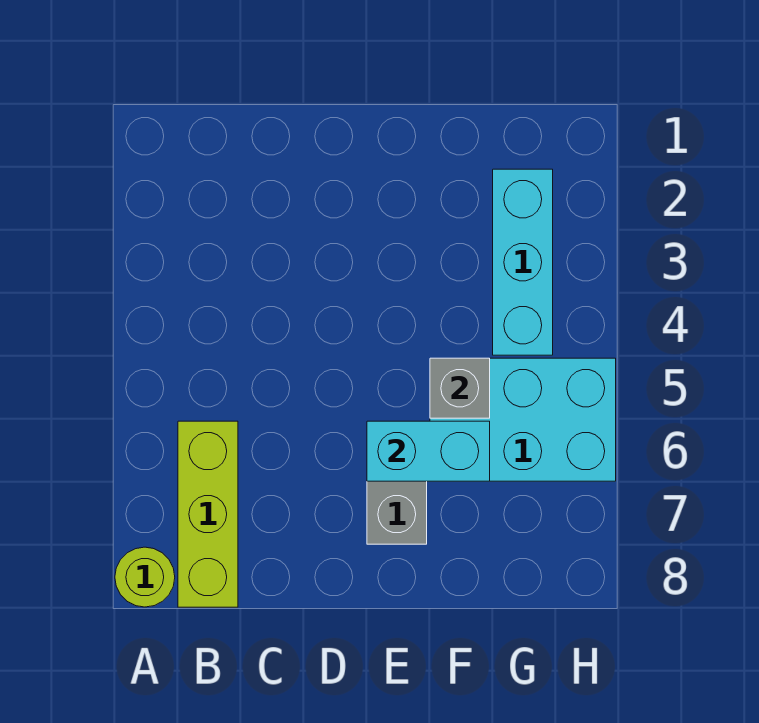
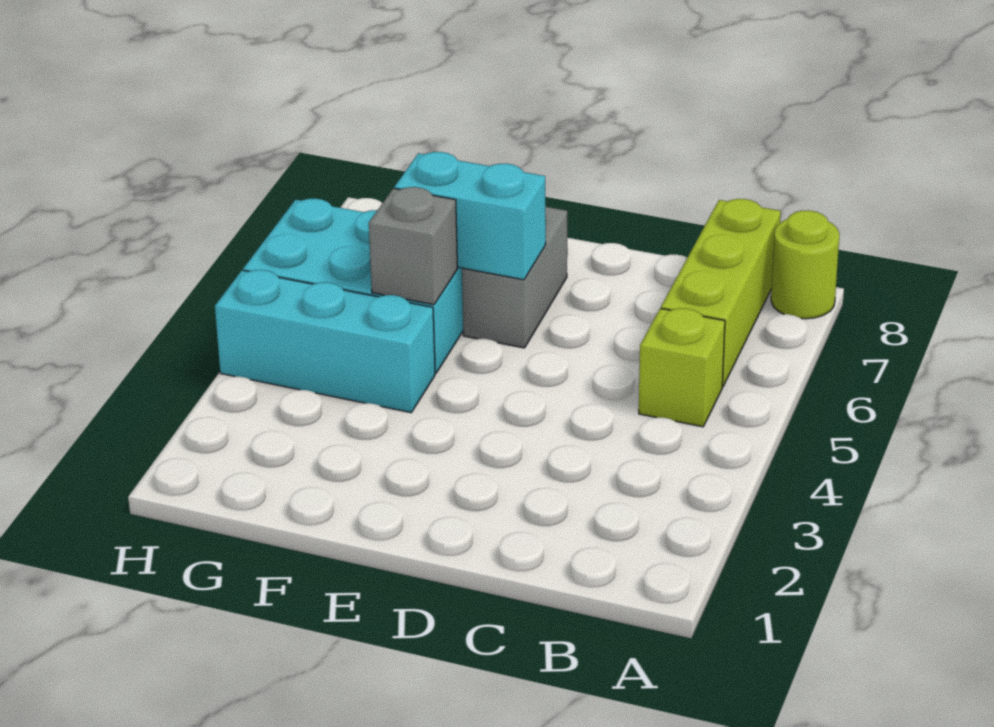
none -> lime 1x1 brick [639,308,725,427]
cyan 1x3 brick [493,169,553,355] -> cyan 1x3 brick turned to [215,270,435,413]

